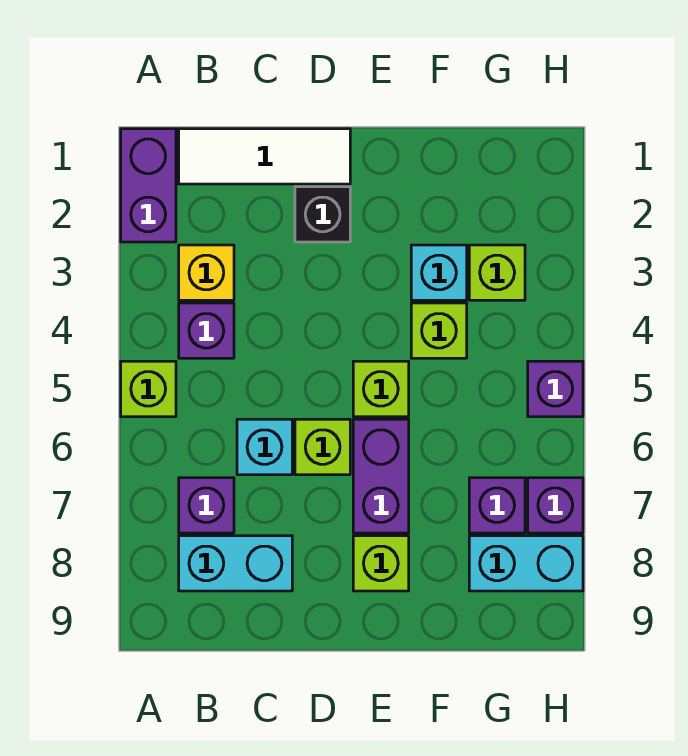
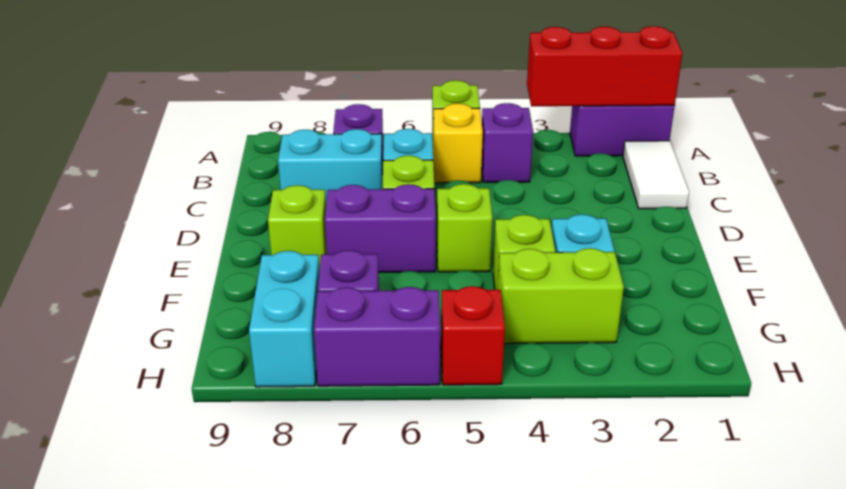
none -> red 1x3 brick [527,26,682,106]
white 1x3 tile [179,129,350,184] -> white 1x2 tile [623,141,689,209]
yellow 1x1 brick [179,245,234,300] -> yellow 1x1 brick moved to [433,104,483,183]
cyan 1x2 brick [179,536,292,591] -> cyan 1x2 brick turned to [278,129,383,202]
black 1x1 brick [295,187,350,242] -> none
lime 1x1 brick [469,245,525,300] -> lime 1x2 brick [498,248,624,344]
purple 1x1 brick [528,361,583,417] -> red 1x1 brick [441,286,505,385]
purple 1x1 brick [528,478,583,533] -> purple 1x2 brick [314,287,440,386]

